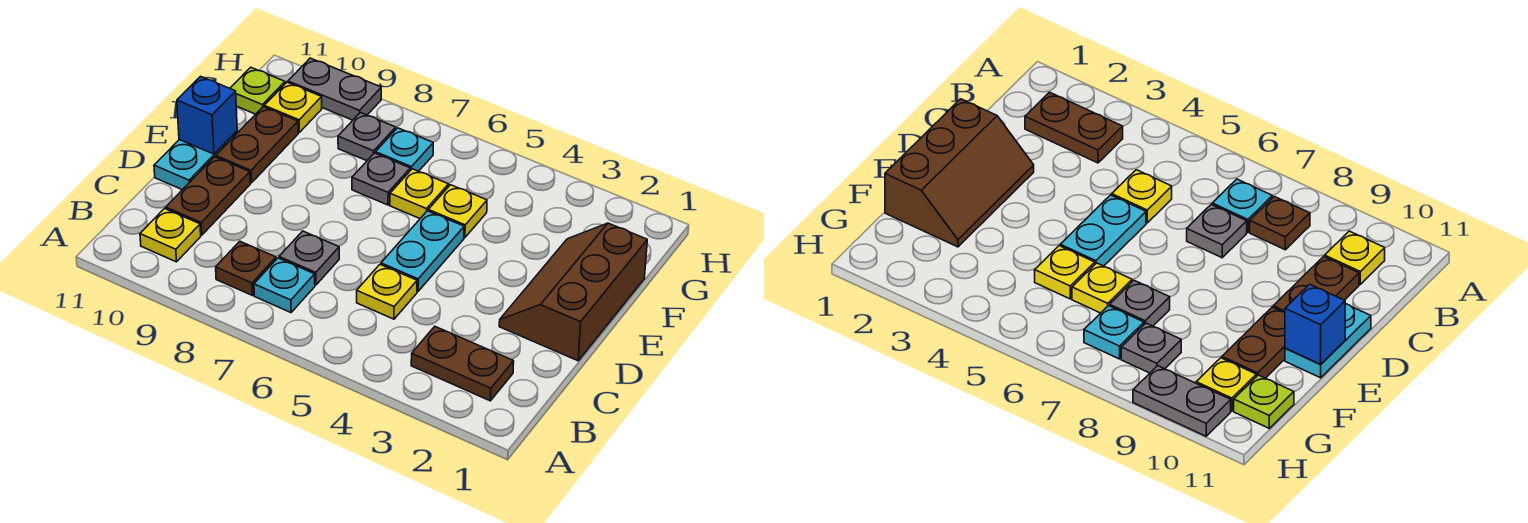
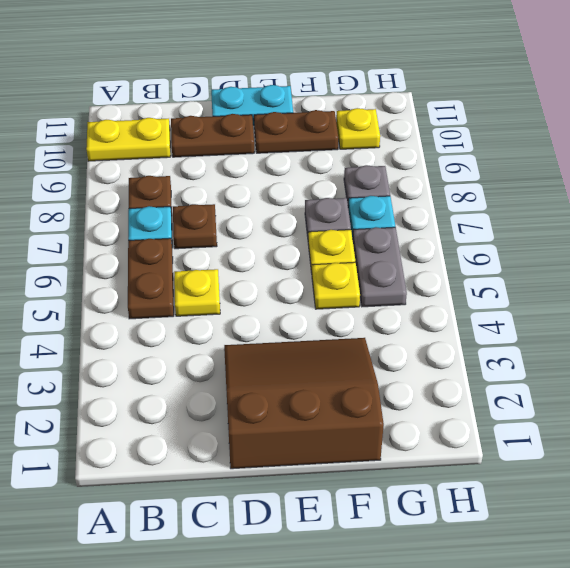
brown 1x2 plate [411,327,514,401] -> brown 1x2 plate moved to [128,238,174,319]
yellow 1x1 plate [140,209,201,262] -> yellow 1x2 plate [86,118,170,161]
grey 1x1 plate [279,231,339,285] -> brown 1x1 plate [173,204,217,249]
brown 2x3 slope [499,223,647,361] -> brown 3x3 slope [224,338,384,469]
cyan 1x2 plate [381,211,464,291] -> none
blue 1x1 brick [177,76,237,154] -> none
lime 1x1 plate [230,67,285,114] -> none
grey 1x2 plate [288,58,381,120] -> grey 1x2 plate moved to [352,227,407,307]

